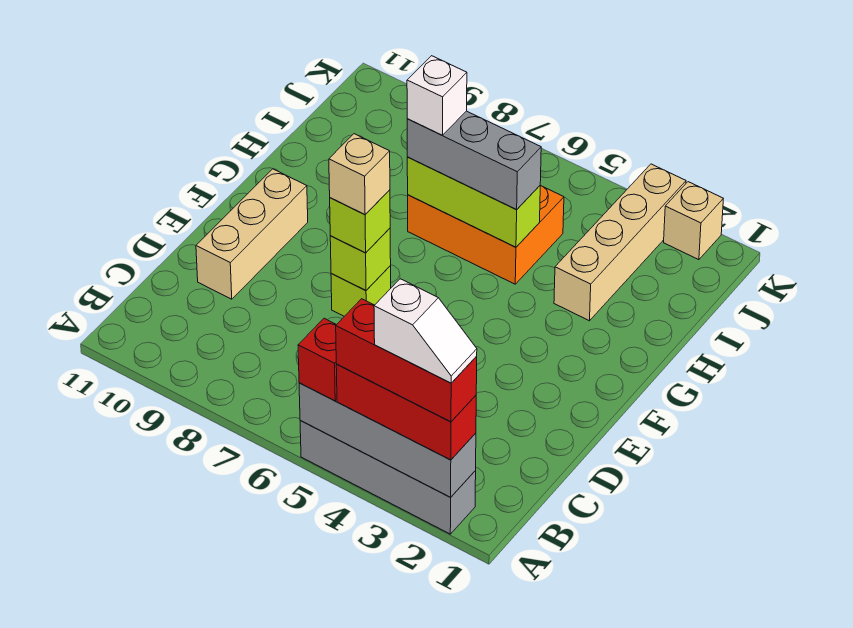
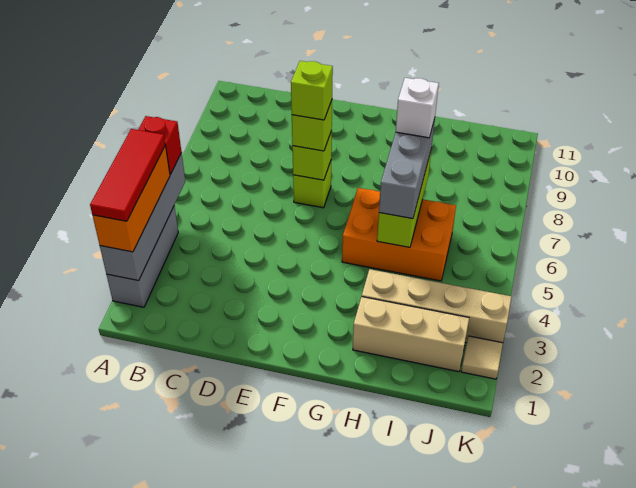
grey 1x4 brick [300,421,476,534] -> grey 1x3 brick [106,206,178,307]
red 1x3 brick [336,364,476,460] -> orange 1x3 brick [93,146,170,252]
red 1x3 brick [336,299,477,422] -> red 1x3 tile [90,129,165,221]
white 1x2 slope [374,279,477,383] -> none
tan 1x3 brick [196,169,308,299] -> tan 1x3 brick moved to [353,297,469,372]
tan 1x1 brick [329,134,390,215] -> lime 1x1 brick [291,61,333,120]
orange 2x3 brick [408,186,564,284] -> orange 2x3 brick turned to [342,188,456,281]
tan 1x1 brick [664,182,723,260] -> tan 1x1 tile [461,336,503,379]

